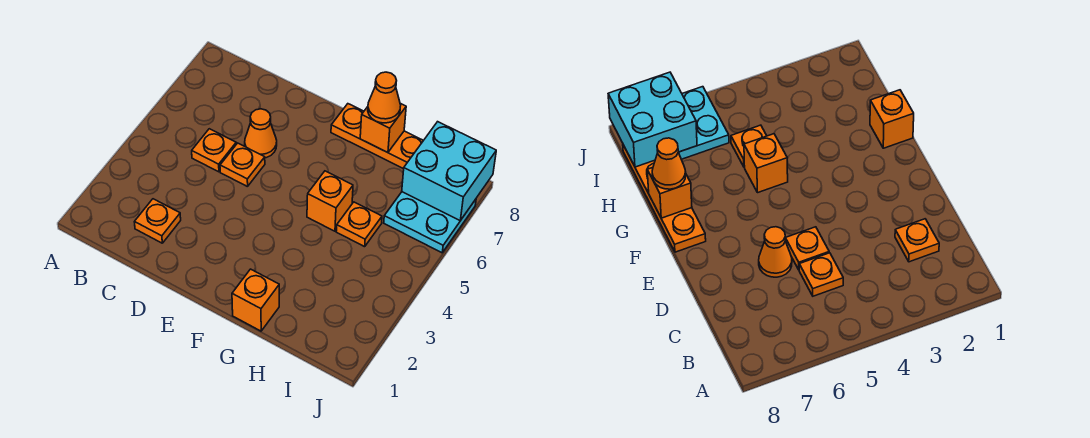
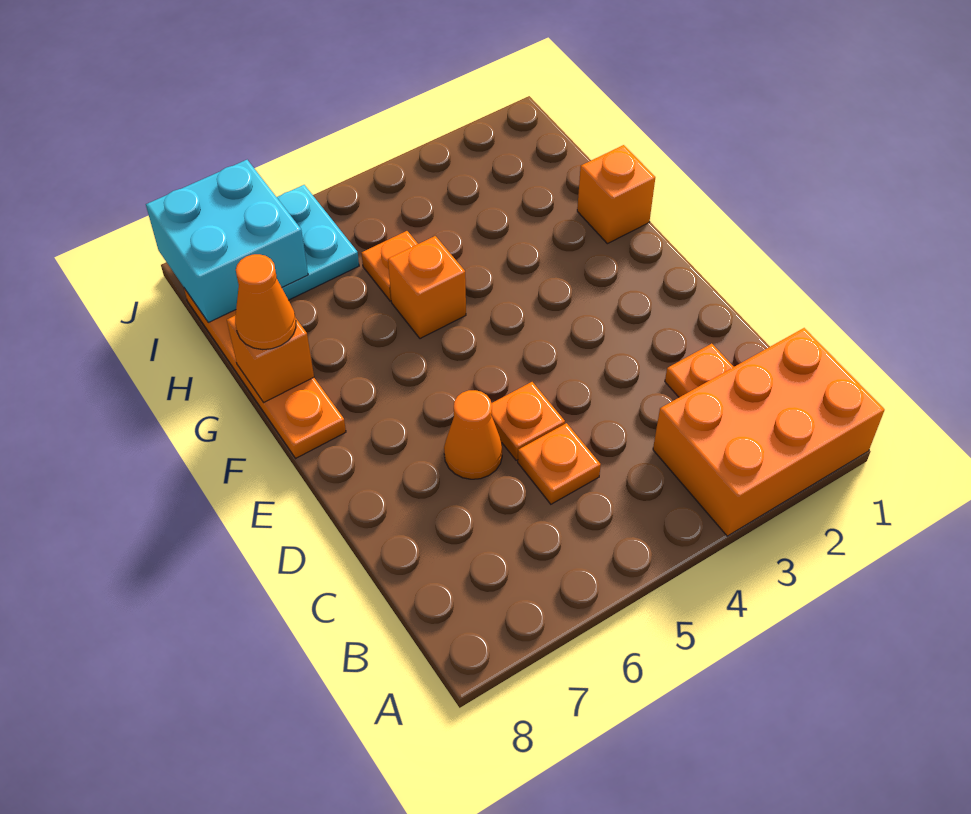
none -> orange 2x3 brick [653,328,885,536]

